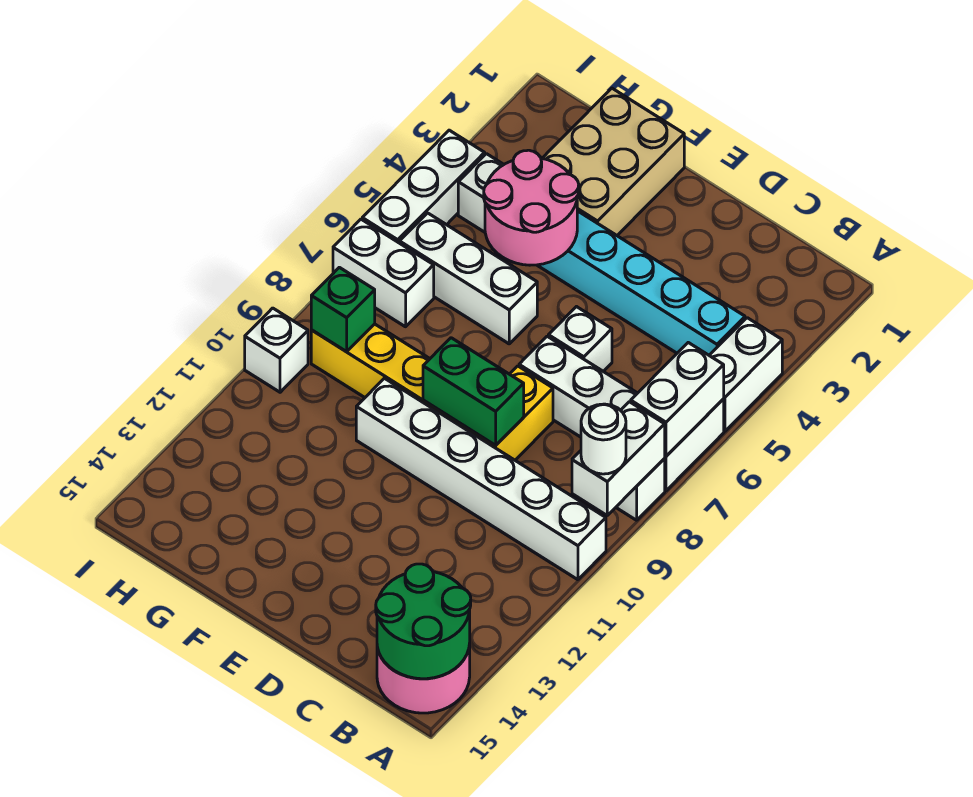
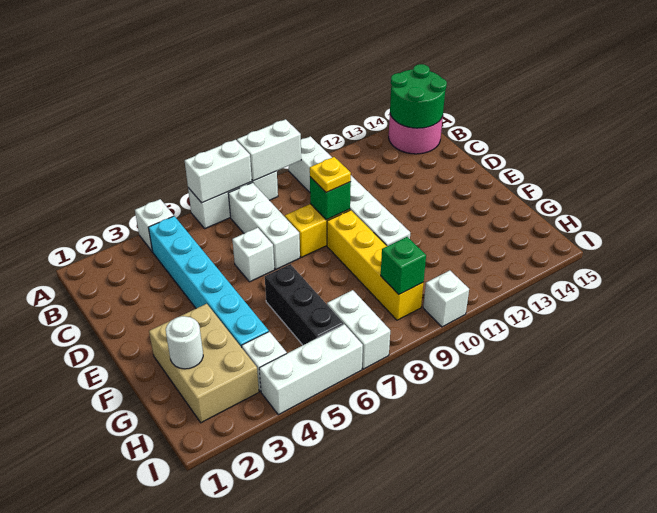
white 1x2 brick [709,318,782,431] -> white 1x1 brick [135,199,174,252]
white 1x1 round brick [581,404,626,474] -> white 1x1 round brick moved to [166,316,203,369]
green 1x2 brick [423,338,524,445] -> green 1x1 brick [310,177,351,220]
none -> yellow 1x1 plate [310,157,351,193]
tan 2x3 brick [542,88,684,235] -> tan 2x3 brick turned to [149,304,259,423]
pink 2x2 round brick [484,150,579,265] -> none
white 1x3 brick [400,213,537,344] -> black 1x3 brick [265,264,343,345]

